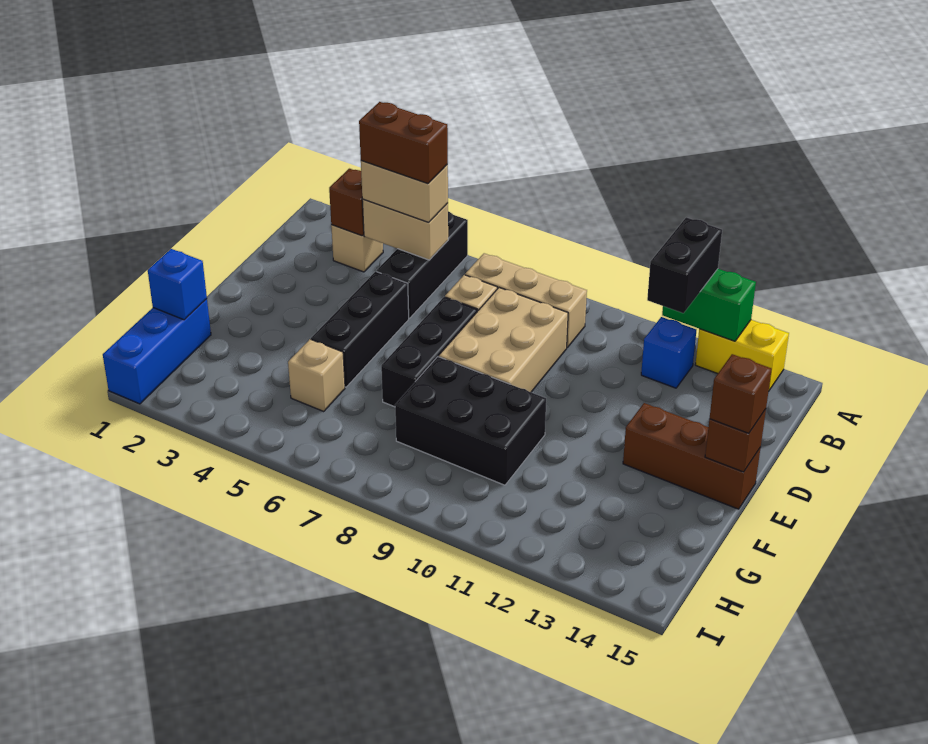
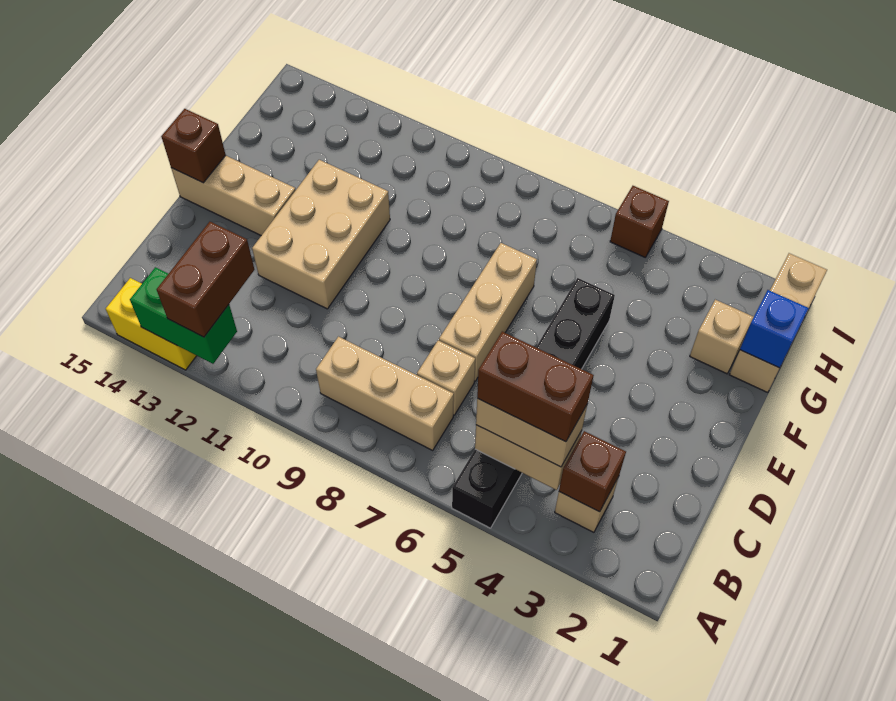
black 1x2 brick [647,217,722,313] -> brown 1x2 brick [157,222,255,337]
blue 1x1 brick [641,317,696,388] -> none
tan 2x3 brick [439,288,568,392] -> tan 2x3 brick moved to [252,160,390,309]
black 1x3 brick [381,297,477,407] -> tan 1x3 brick [439,243,537,381]
brown 1x3 brick [623,403,761,509] -> tan 1x3 brick [171,156,296,236]
brown 1x1 brick [710,354,772,434] -> brown 1x1 brick moved to [610,186,669,257]
black 2x3 brick [395,357,546,485] -> none
blue 1x3 brick [103,299,211,404] -> tan 1x3 brick [729,253,827,393]
tan 1x1 brick [288,339,345,411] -> tan 1x1 brick moved to [690,300,754,374]

